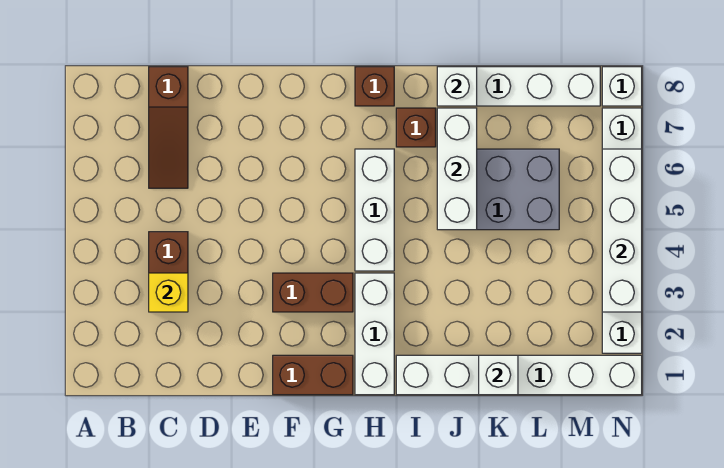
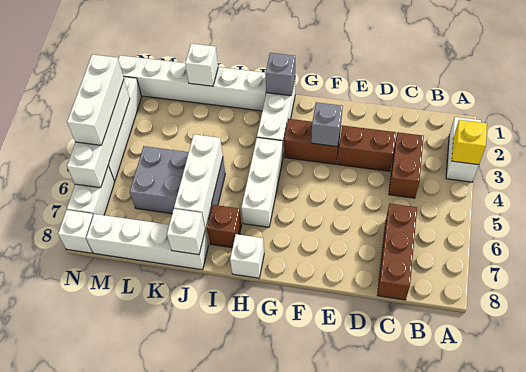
none -> white 1x2 brick [446,117,481,182]
yellow 1x1 brick [149,273,188,312] -> yellow 1x1 brick moved to [452,120,487,165]
brown 1x3 slope [149,67,188,188] -> brown 1x3 brick [377,204,417,300]
brown 1x2 brick [273,355,353,395] -> brown 1x2 brick moved to [338,126,396,171]
none -> grey 1x1 brick [311,102,343,147]
none -> grey 1x1 brick [265,53,295,96]
brown 1x1 brick [355,67,394,106] -> white 1x1 brick [230,234,264,278]
none -> white 1x3 brick [67,55,124,145]

